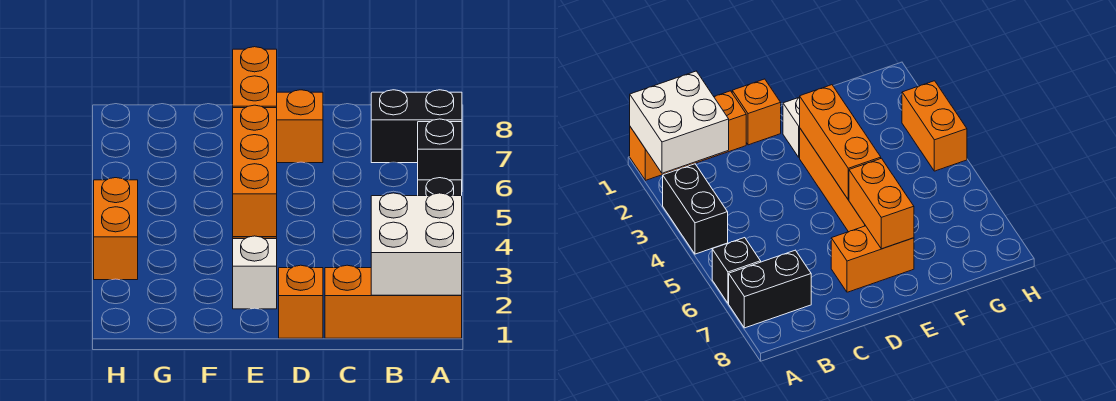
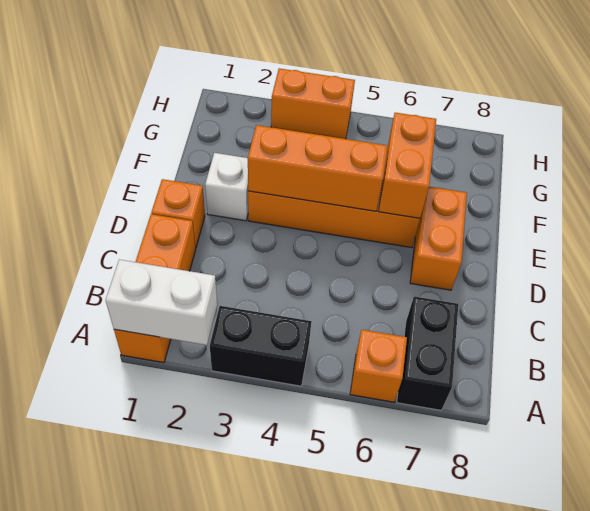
white 2x2 brick [371,193,462,295] -> white 1x2 brick [106,260,217,345]
black 1x1 brick [418,119,462,180] -> orange 1x1 brick [350,330,407,402]
orange 1x2 brick [233,47,277,108] -> orange 1x2 brick turned to [379,113,436,218]

